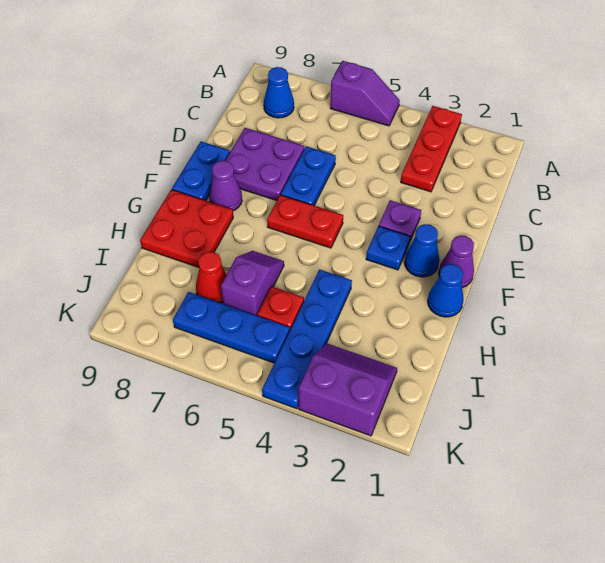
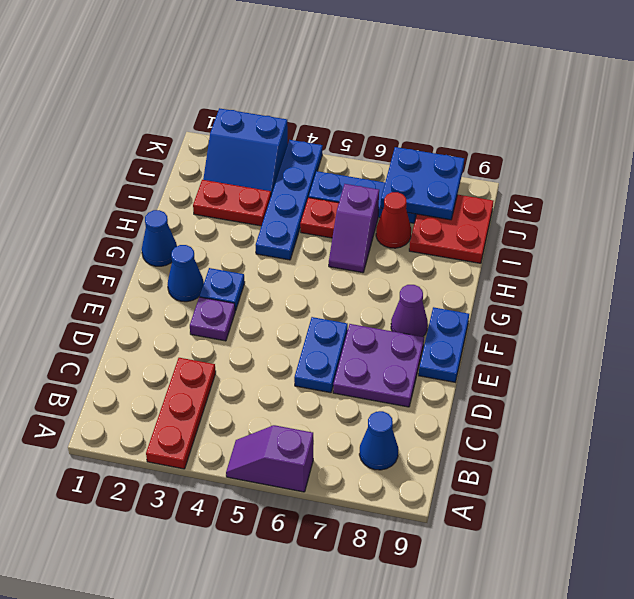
purple 1x1 cone [439,235,474,288] -> none
red 1x2 plate [267,195,343,248] -> red 1x2 plate moved to [193,180,271,226]
red 2x2 plate [140,190,233,267] -> red 2x2 plate moved to [409,195,493,263]
purple 2x2 slope [299,343,397,436] -> blue 2x2 slope [203,108,288,195]
none -> blue 2x2 plate [381,147,464,220]

